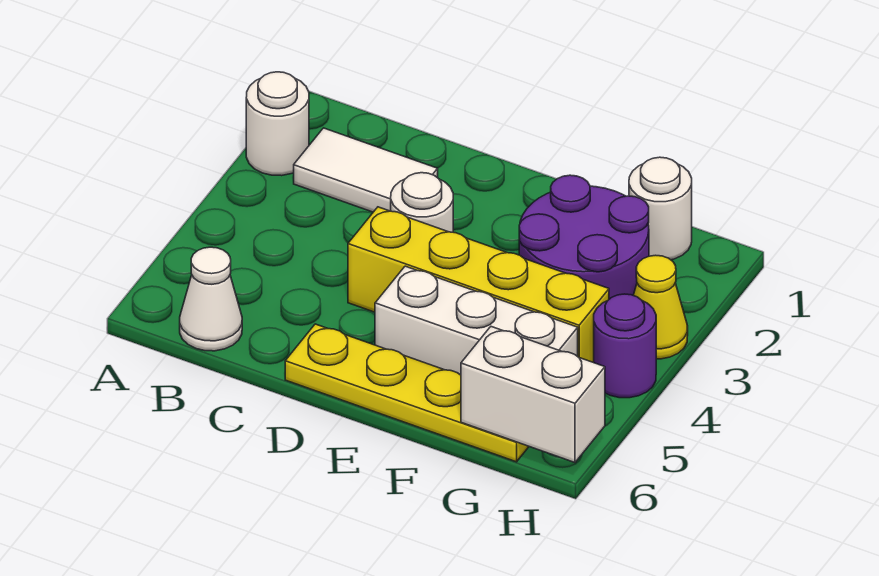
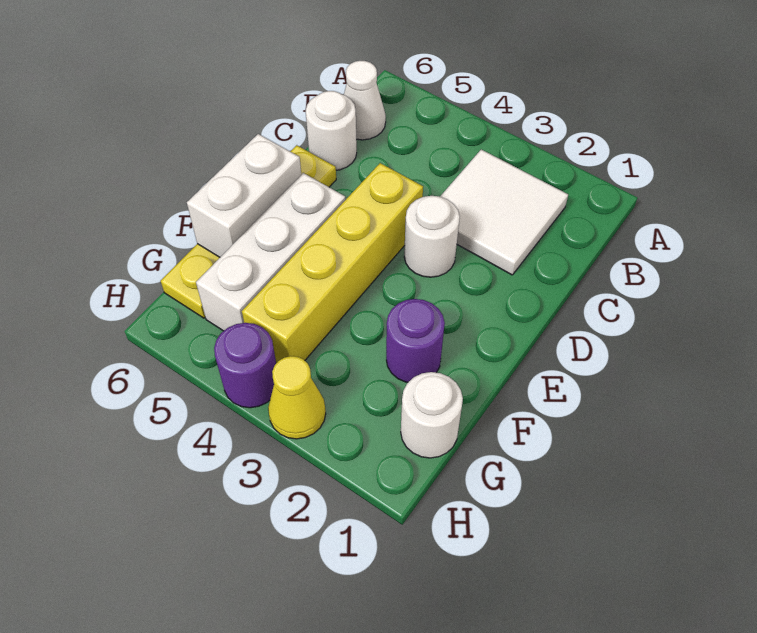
white 1x1 round brick [246,72,309,176] -> white 1x1 round brick moved to [306,91,357,170]
white 1x2 tile [294,128,438,212] -> white 2x2 tile [440,150,568,275]
purple 2x2 round brick [519,175,649,299] -> purple 1x1 round brick [386,299,445,382]
white 1x2 brick [461,327,605,462] -> white 1x2 brick moved to [187,134,301,257]

